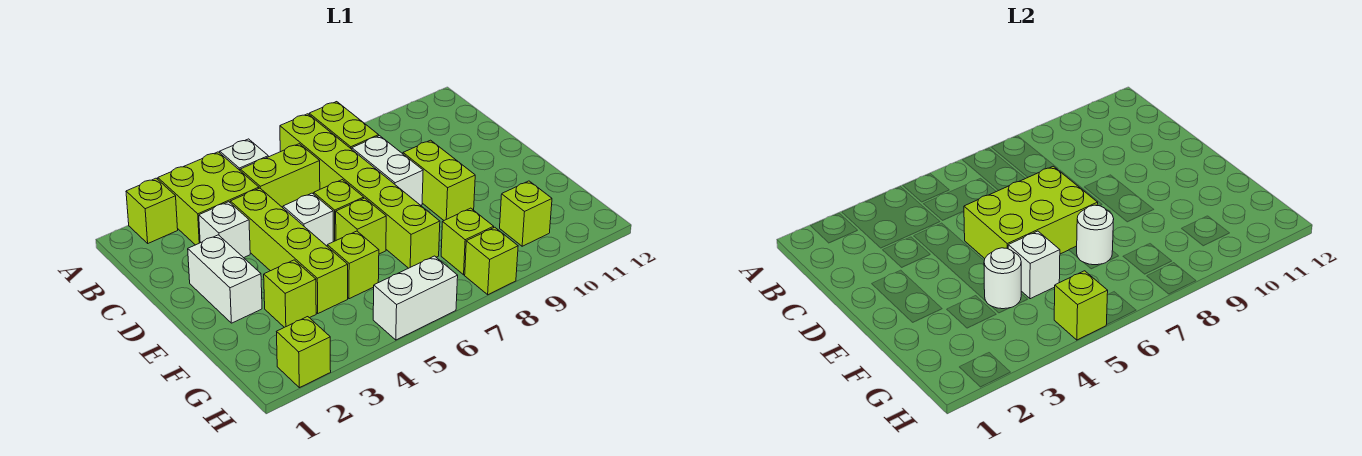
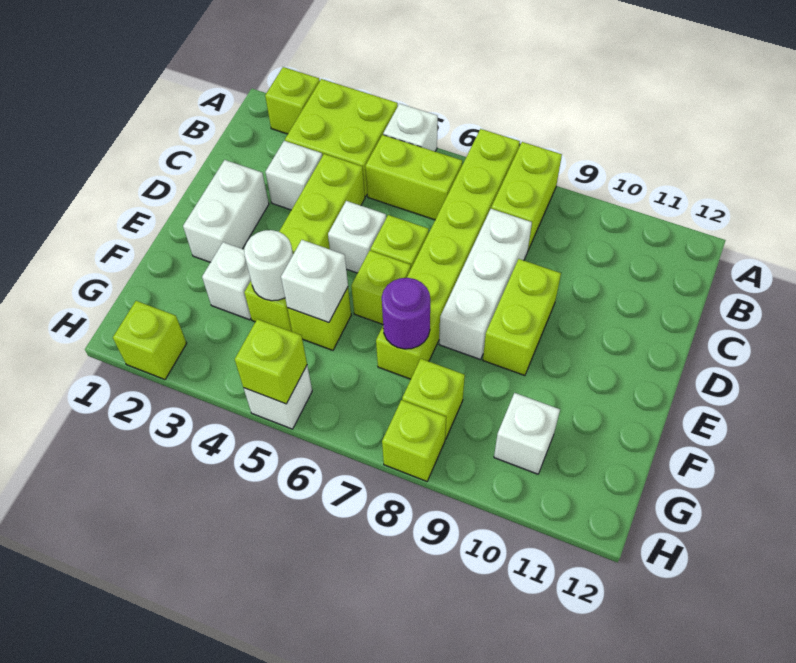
white 1x2 brick [352,136,423,205] -> white 1x3 brick [439,209,532,360]
lime 2x3 brick [964,166,1098,259] -> none
lime 1x1 brick [264,260,316,327] -> white 1x1 brick [202,242,251,320]
white 1x1 round brick [1077,205,1114,265] -> purple 1x1 round brick [382,278,430,349]
lime 1x1 brick [500,181,552,246] -> white 1x1 brick [494,393,560,474]
white 1x2 brick [373,256,458,340] -> white 1x1 brick [244,366,312,429]

